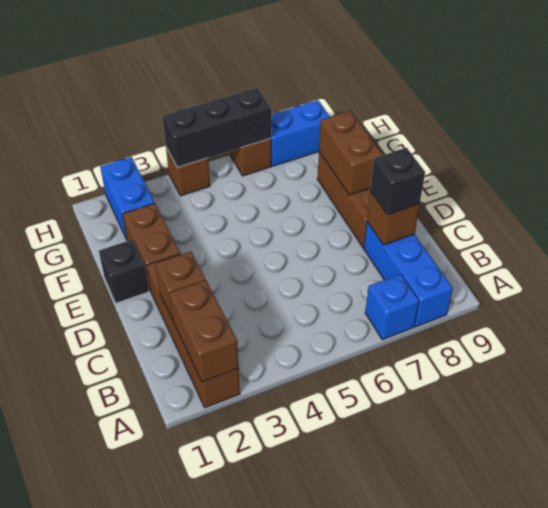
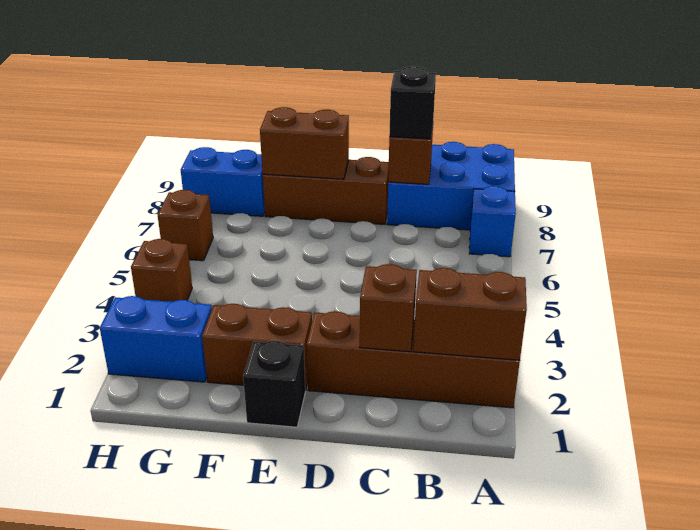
blue 1x3 brick [364,222,453,327] -> blue 2x3 brick [387,142,515,230]
black 1x3 brick [162,88,271,167] -> none
blue 1x2 brick [271,100,330,166] -> blue 1x2 brick turned to [181,147,265,216]

